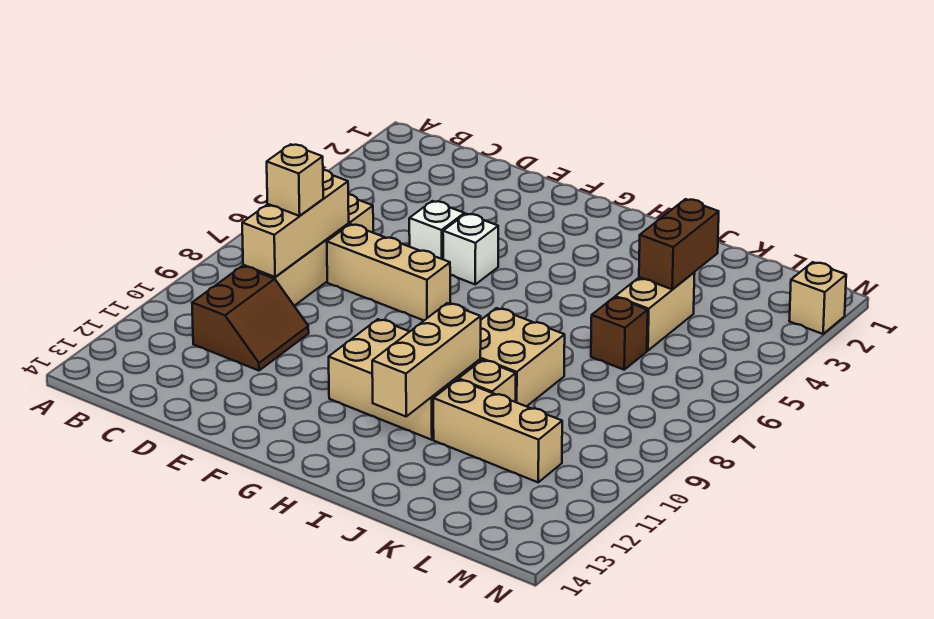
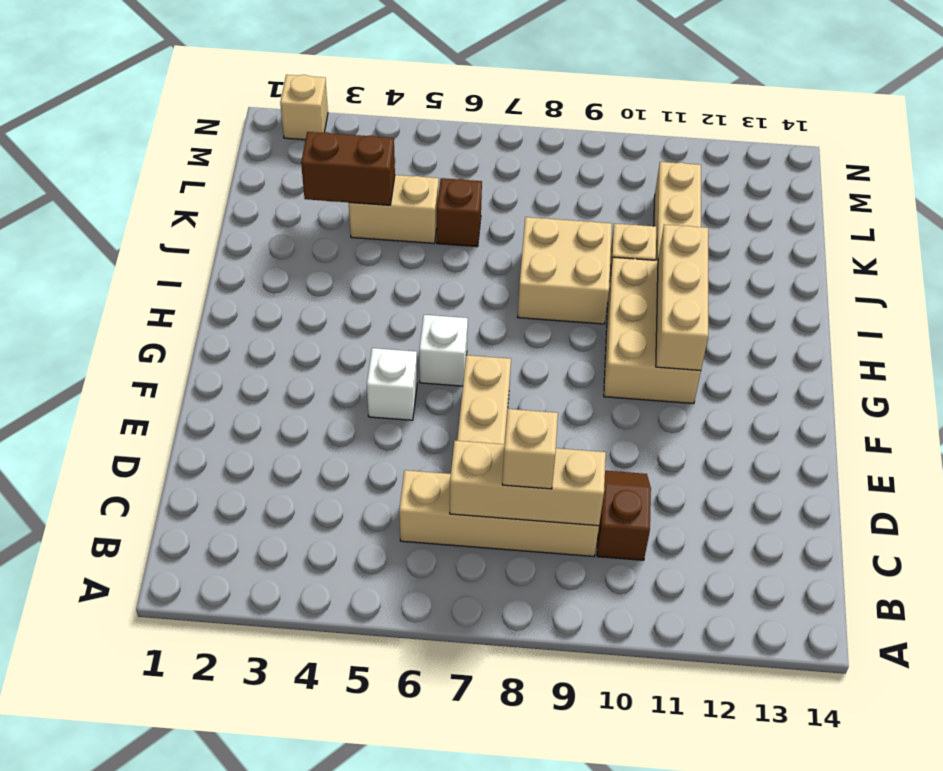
brown 2x2 slope [192,266,309,371] -> brown 1x2 slope [597,471,651,560]
white 1x1 brick [409,201,464,259] -> white 1x1 brick moved to [419,315,468,386]
tan 1x3 brick [372,303,481,416] -> tan 1x3 brick turned to [656,225,708,371]

